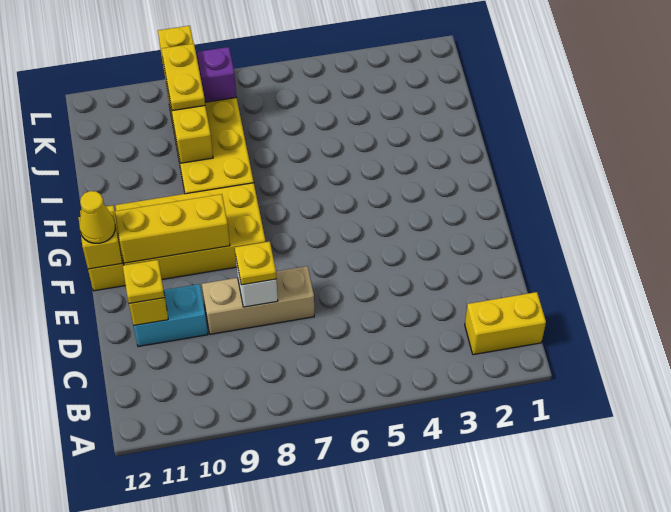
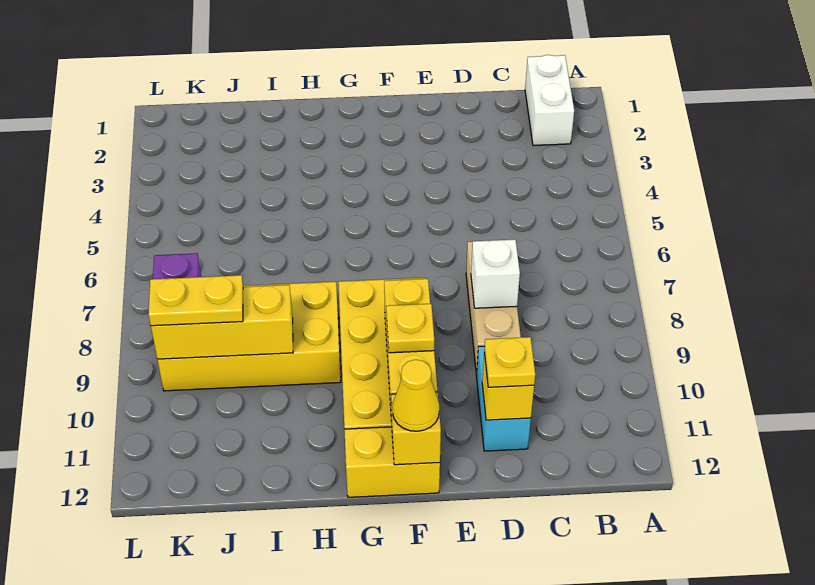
yellow 1x2 brick [465,292,546,355] -> white 1x2 brick [525,55,574,146]
yellow 1x1 plate [235,241,277,285] -> yellow 1x1 plate moved to [386,304,434,353]
yellow 1x4 brick [158,26,213,163] -> yellow 1x3 brick [151,285,293,359]

